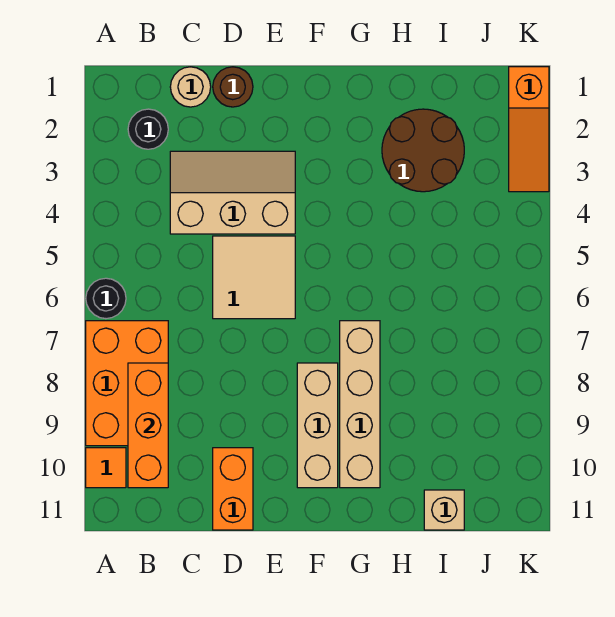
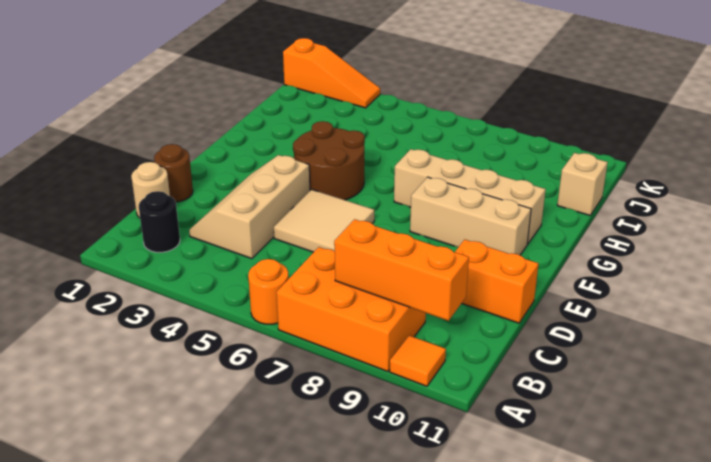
black 1x1 round brick [86,278,126,319] -> orange 1x1 round brick [248,259,289,324]
brown 2x2 round brick [382,109,464,192] -> brown 2x2 round brick moved to [293,121,365,200]

